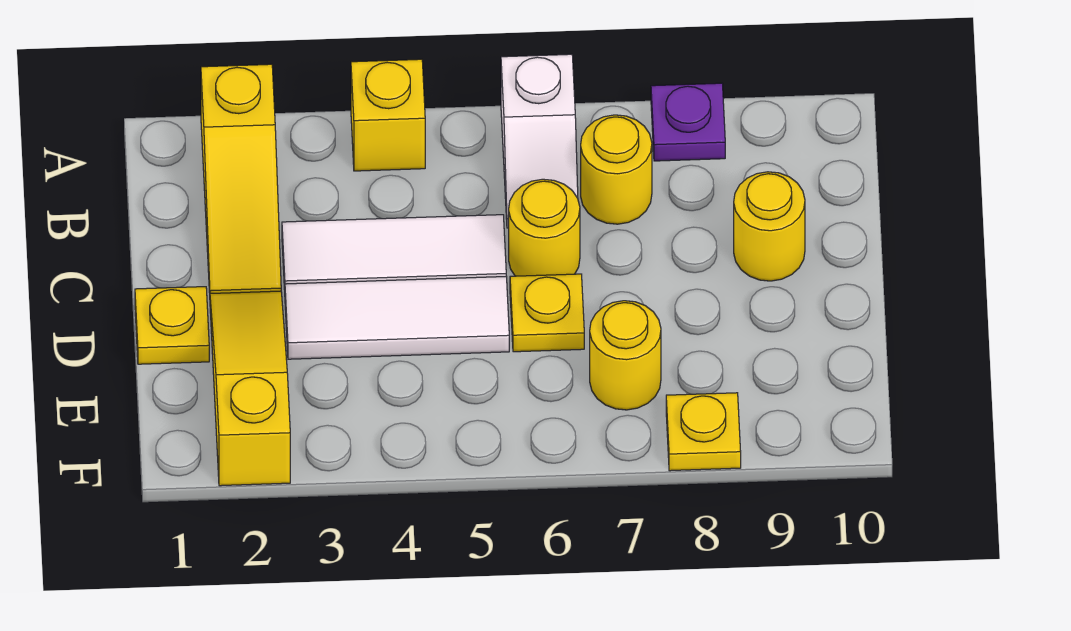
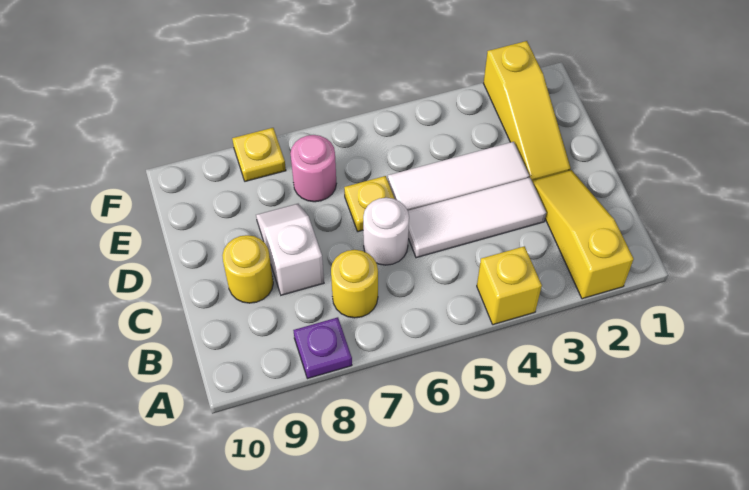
white 1x2 slope [501,54,578,228] -> white 1x2 slope moved to [256,204,324,295]
yellow 1x1 round brick [509,179,580,276] -> white 1x1 round brick [363,198,409,265]
yellow 1x1 plate [135,287,209,364] -> none
yellow 1x1 round brick [590,301,661,410] -> pink 1x1 round brick [290,135,336,202]

